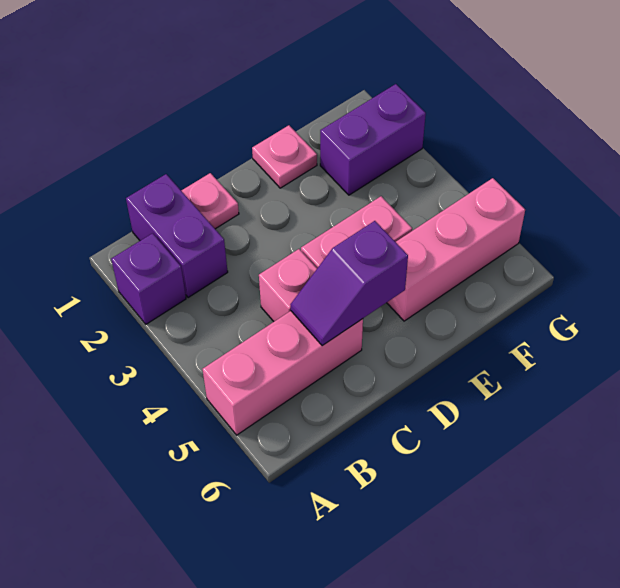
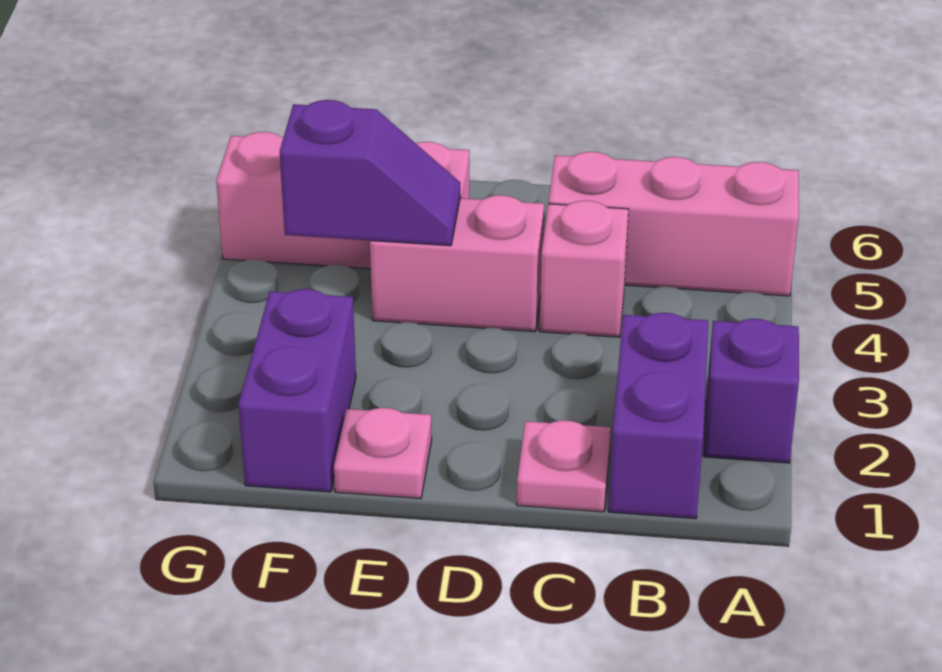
purple 1x2 slope [291,221,408,346] -> purple 1x2 slope moved to [280,100,460,246]
purple 1x2 brick [320,84,426,195] -> purple 1x2 brick turned to [238,289,356,492]

